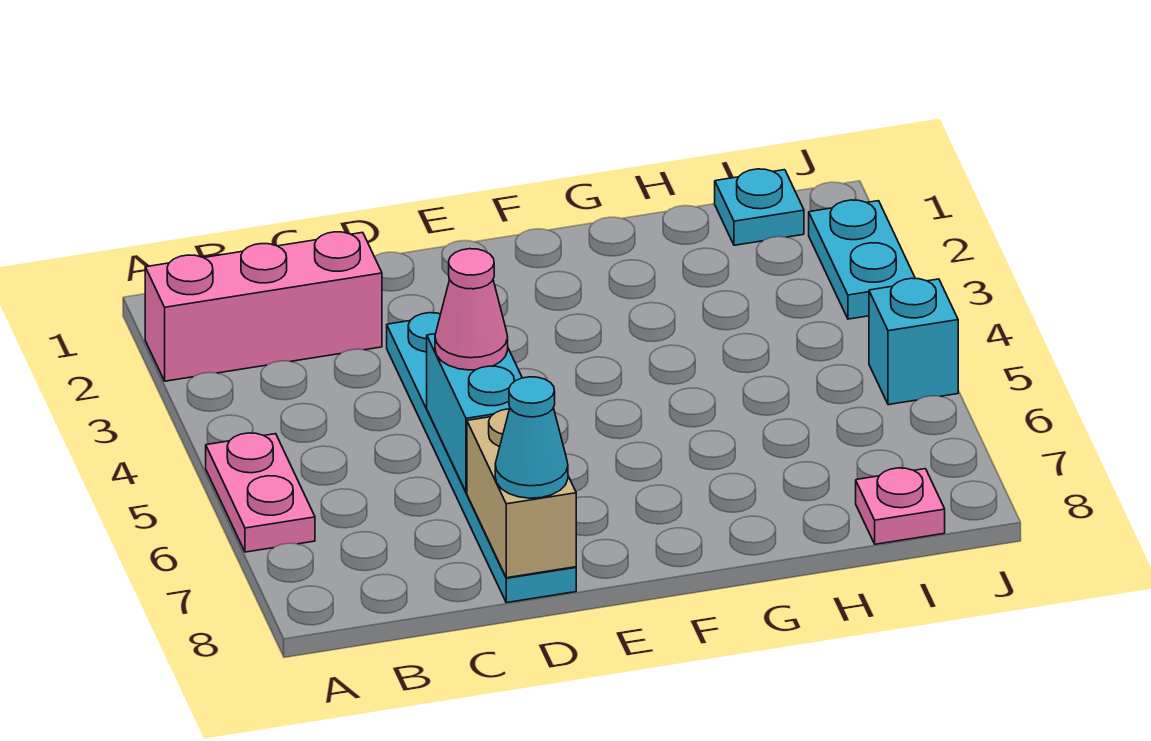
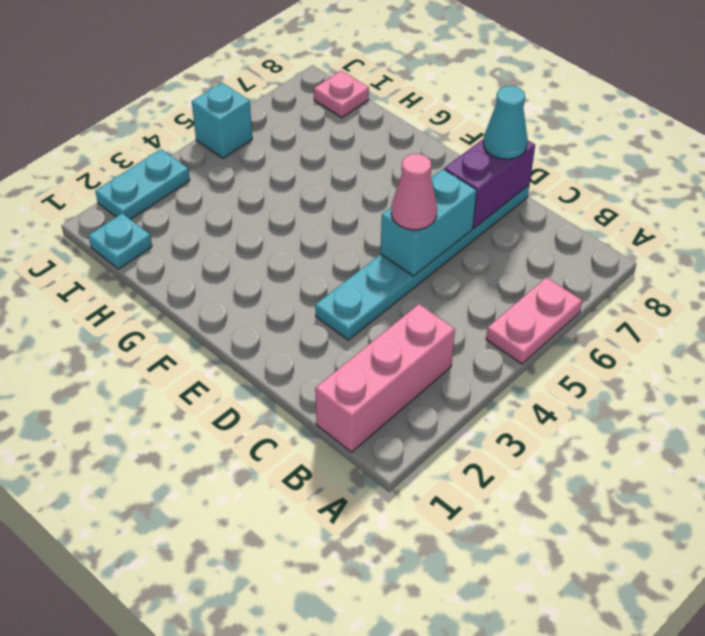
pink 1x3 brick [145,232,382,381] -> pink 1x3 brick turned to [315,304,455,452]
tan 1x2 brick [467,409,576,578] -> purple 1x2 brick [444,139,535,228]

